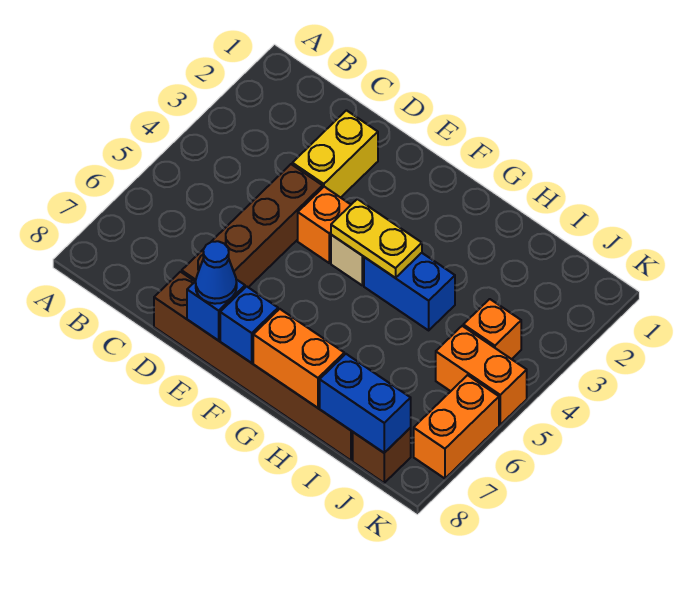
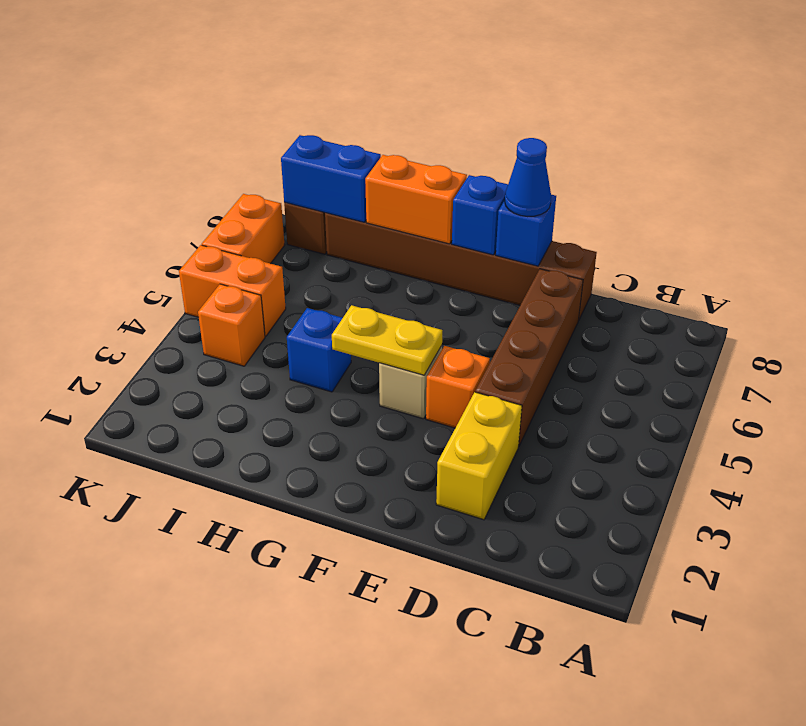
blue 1x2 brick [364,253,455,330] -> blue 1x1 brick [287,308,351,392]

